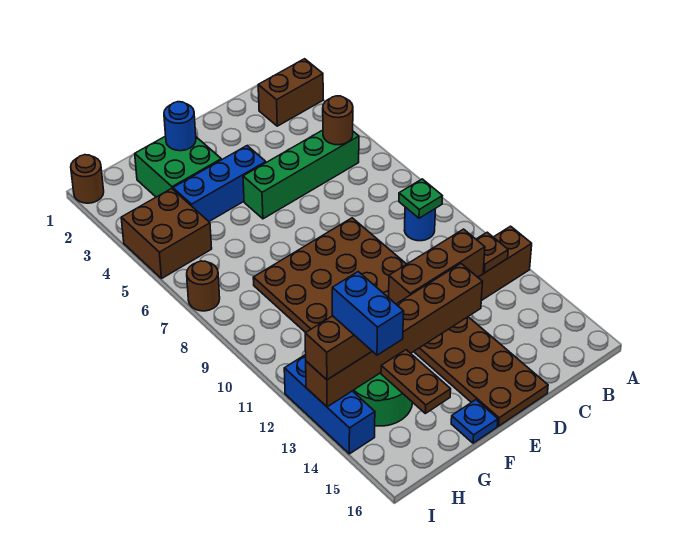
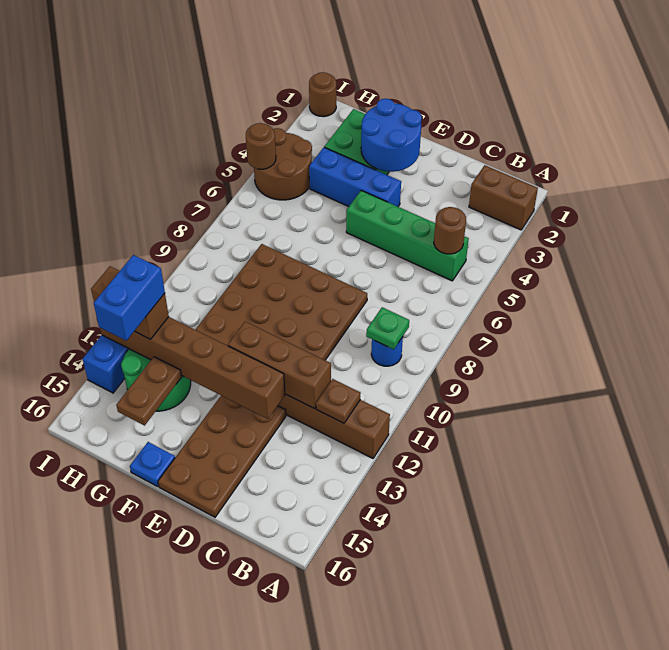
blue 1x1 round brick [164,102,196,151] -> blue 2x2 round brick [361,99,422,172]
brown 2x2 brick [121,188,212,279] -> brown 2x2 round brick [254,128,312,200]
brown 1x1 round brick [187,261,220,311] -> brown 1x1 round brick moved to [246,123,276,169]

